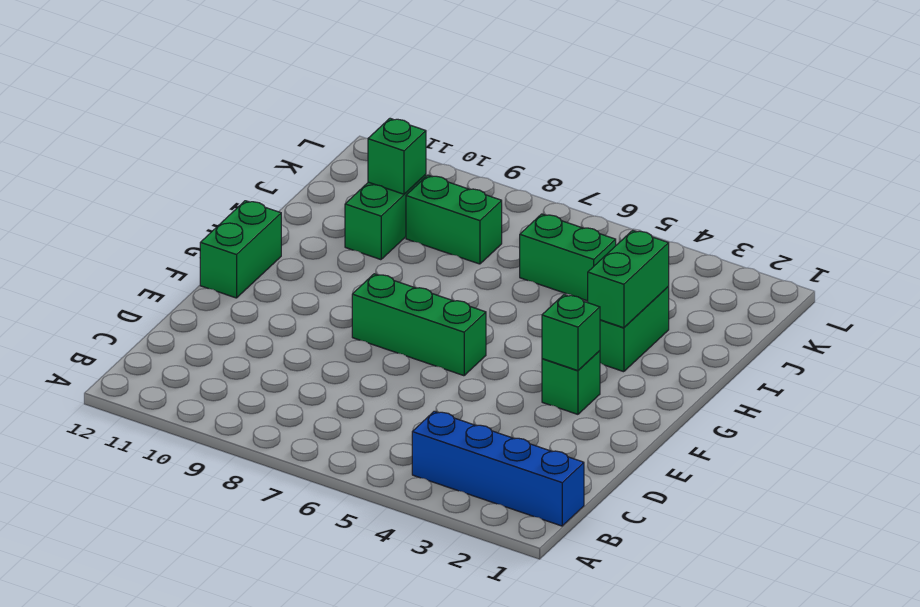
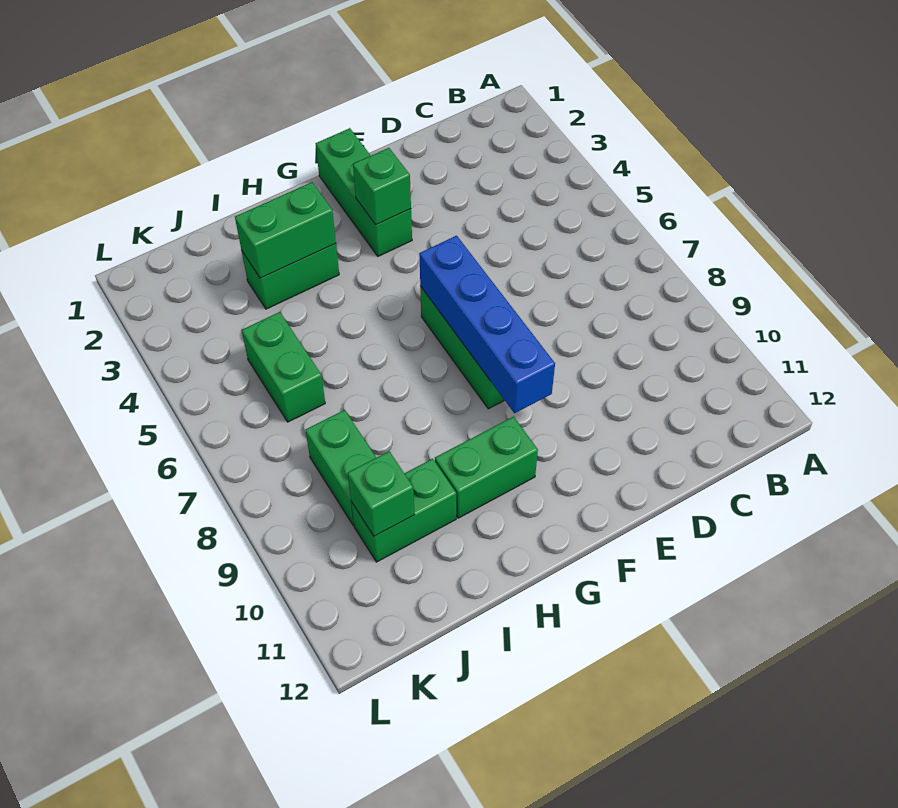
blue 1x4 brick [412,411,584,526] -> blue 1x4 brick moved to [419,236,555,413]
green 1x1 brick [542,351,600,414] -> green 1x3 brick [316,128,412,256]
green 1x2 brick [200,201,281,298] -> green 1x2 brick moved to [435,417,538,518]

